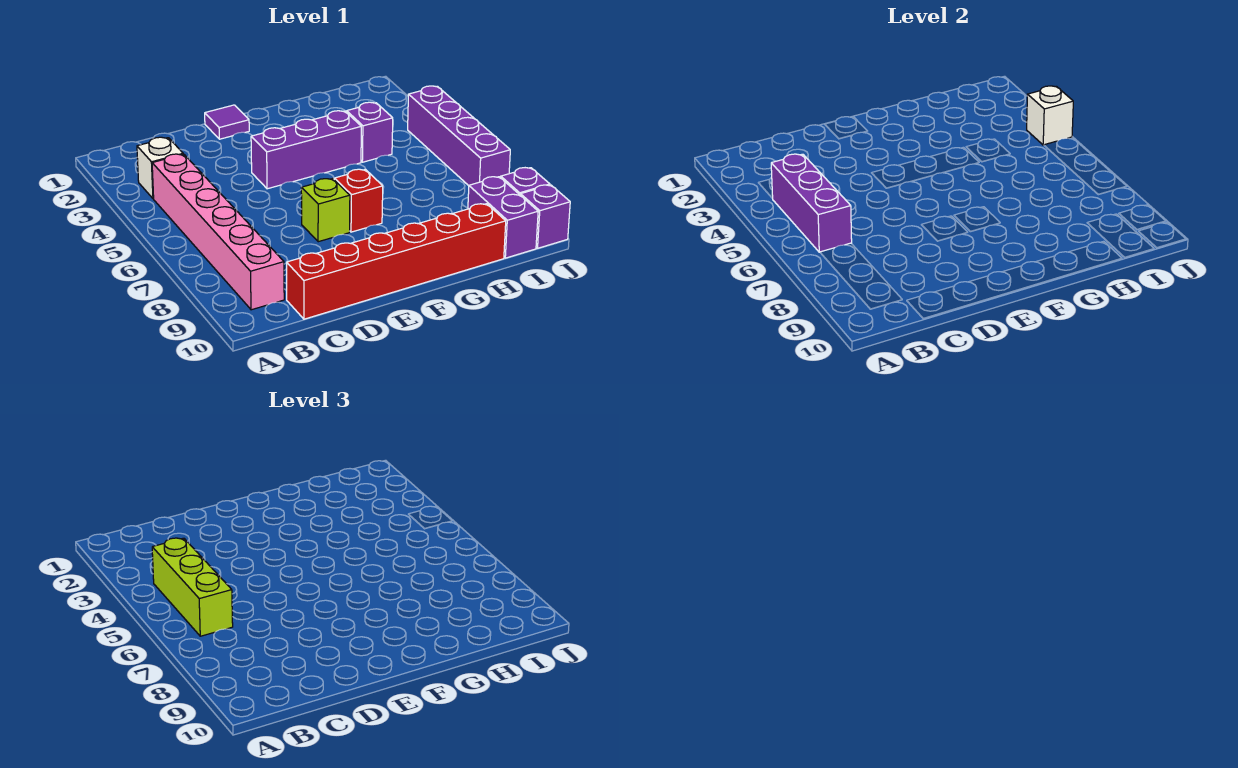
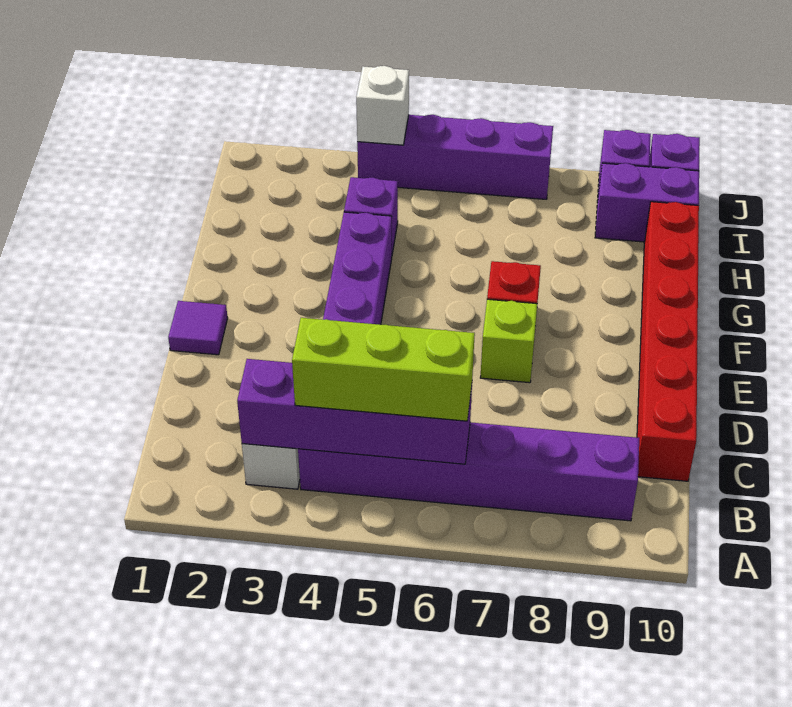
pink 1x6 brick [152,154,284,310] -> purple 1x6 brick [298,422,639,521]
purple 1x3 brick [771,154,852,252] -> purple 1x4 brick [237,359,472,464]

